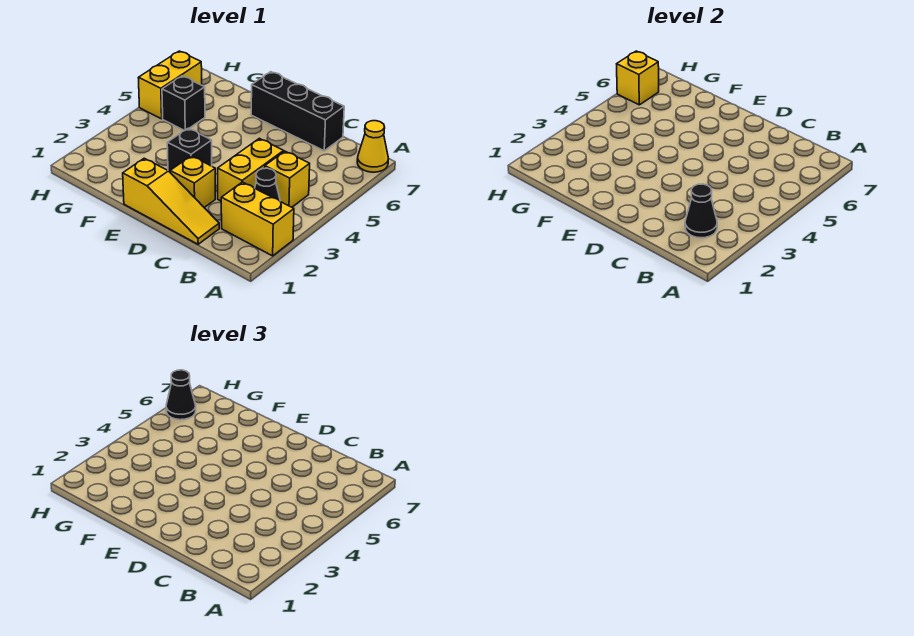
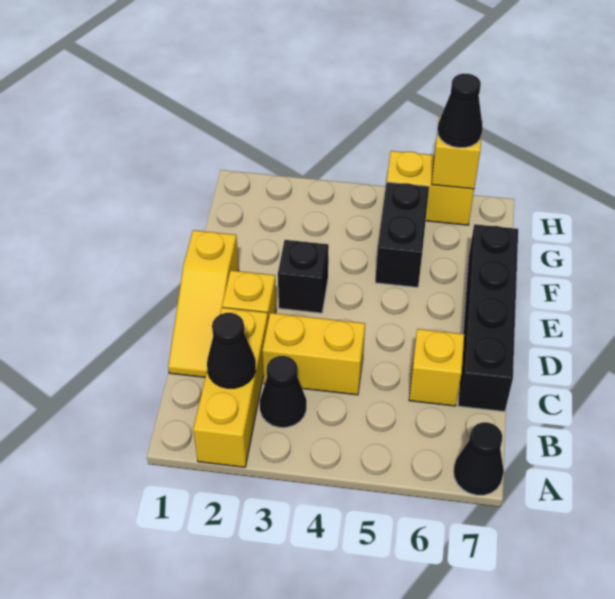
yellow 1x2 brick [221,182,294,256] -> yellow 1x3 brick [193,308,268,467]
yellow 1x1 cone [357,121,389,172] -> black 1x1 cone [454,422,504,495]
yellow 1x1 brick [265,151,310,207] -> yellow 1x1 brick moved to [409,329,464,406]
black 1x3 brick [251,72,344,151] -> black 1x4 brick [458,224,518,412]
black 1x1 brick [162,76,205,131] -> black 1x2 brick [375,182,429,287]

